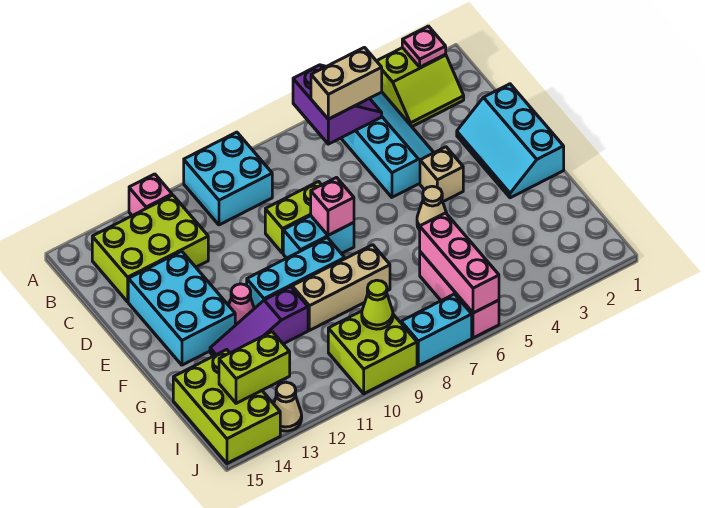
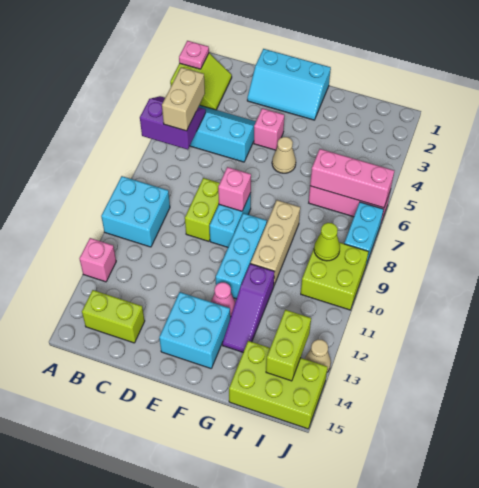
lime 2x3 brick [92,195,208,302] -> lime 1x2 brick [82,290,145,343]
cyan 2x3 brick [128,251,235,365] -> cyan 2x2 brick [159,292,230,368]
tan 1x1 brick [420,147,463,202] -> pink 1x1 brick [254,108,284,150]

